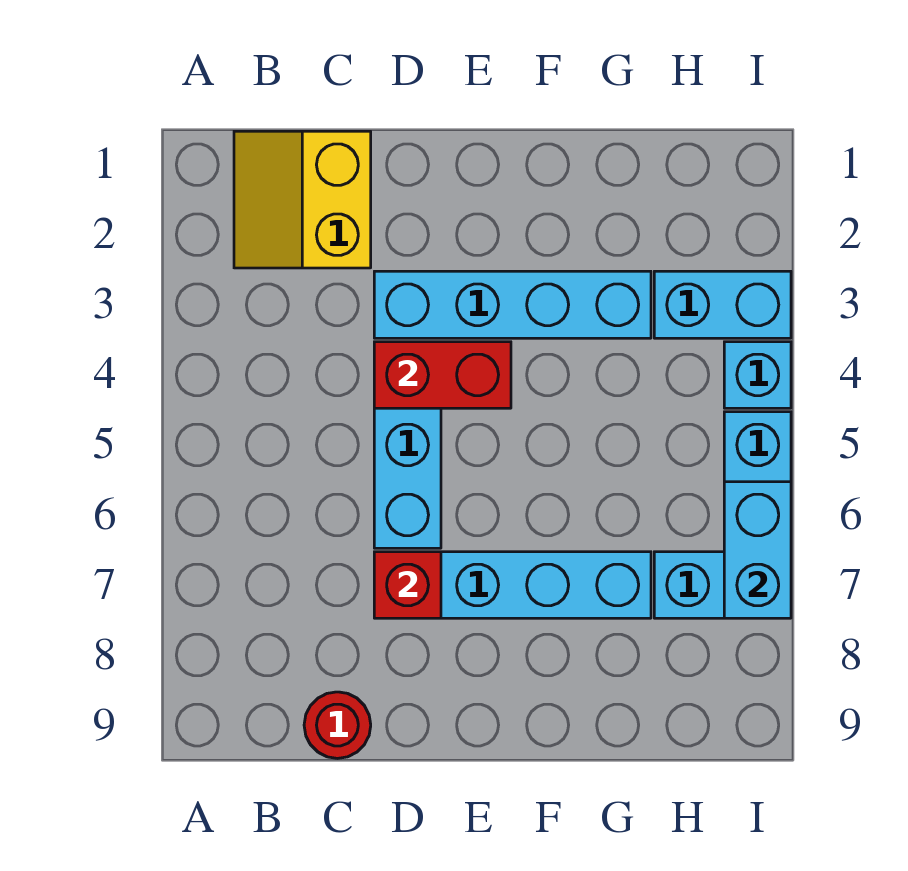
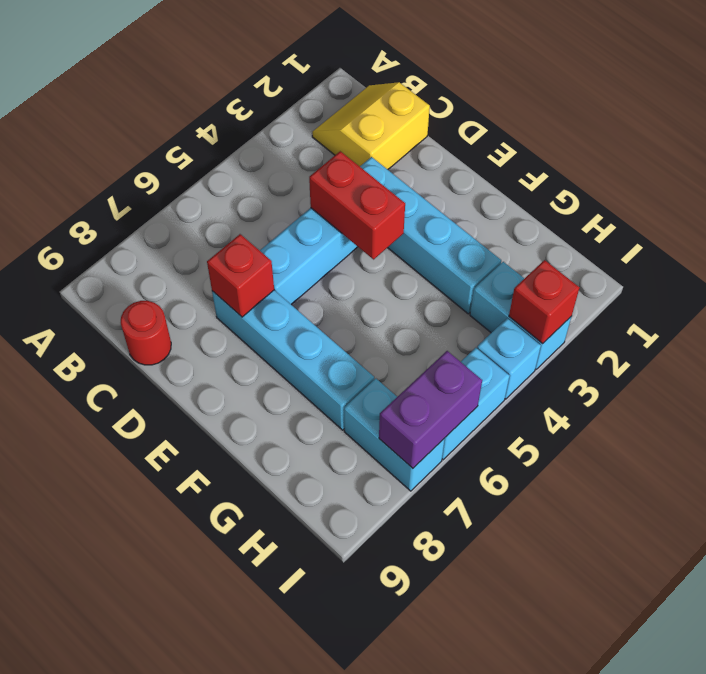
none -> red 1x1 brick [509,260,580,344]
cyan 1x2 brick [724,482,791,618] -> purple 1x2 brick [379,351,482,468]

